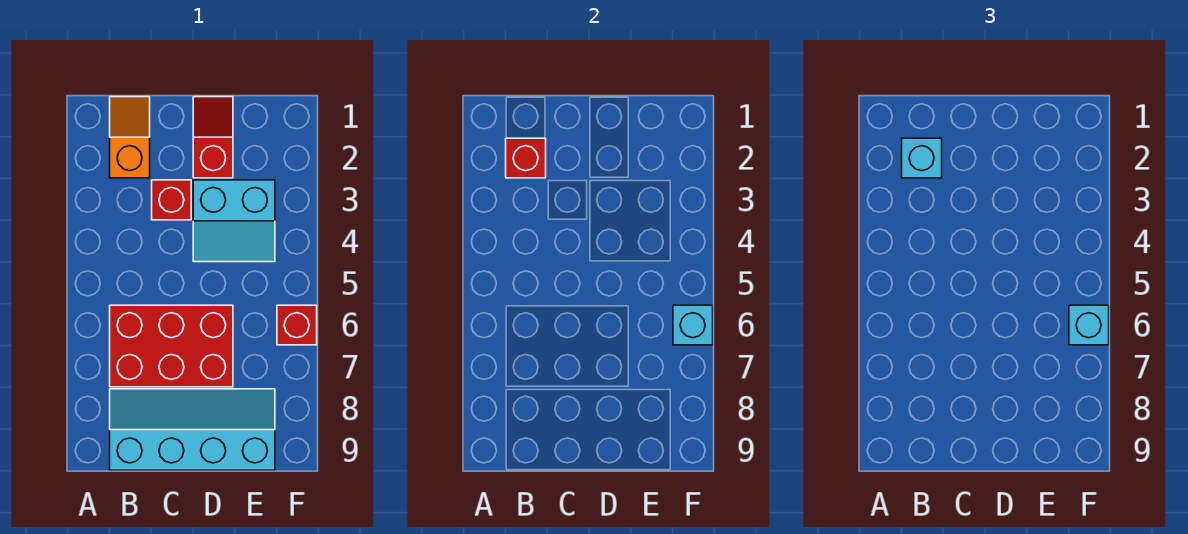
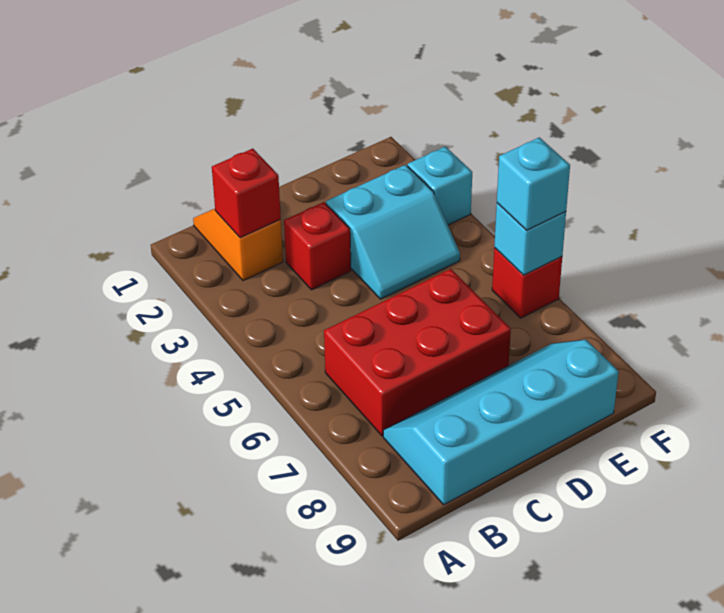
cyan 1x1 brick [902,138,942,178] -> cyan 1x1 brick moved to [408,147,472,225]
red 1x2 slope [193,97,233,178] -> none

